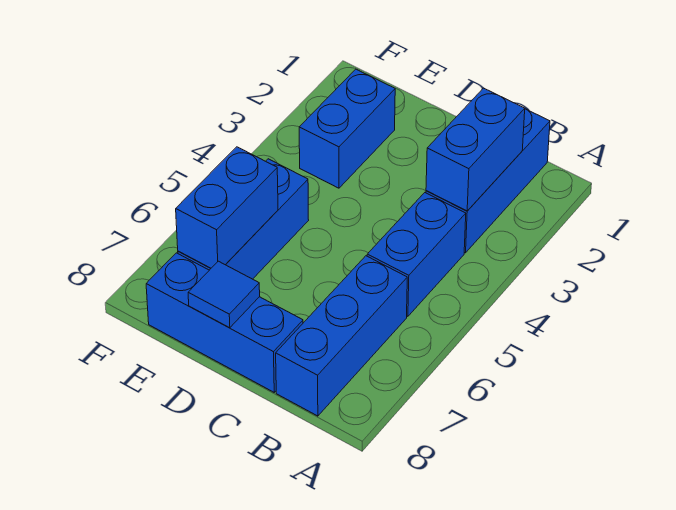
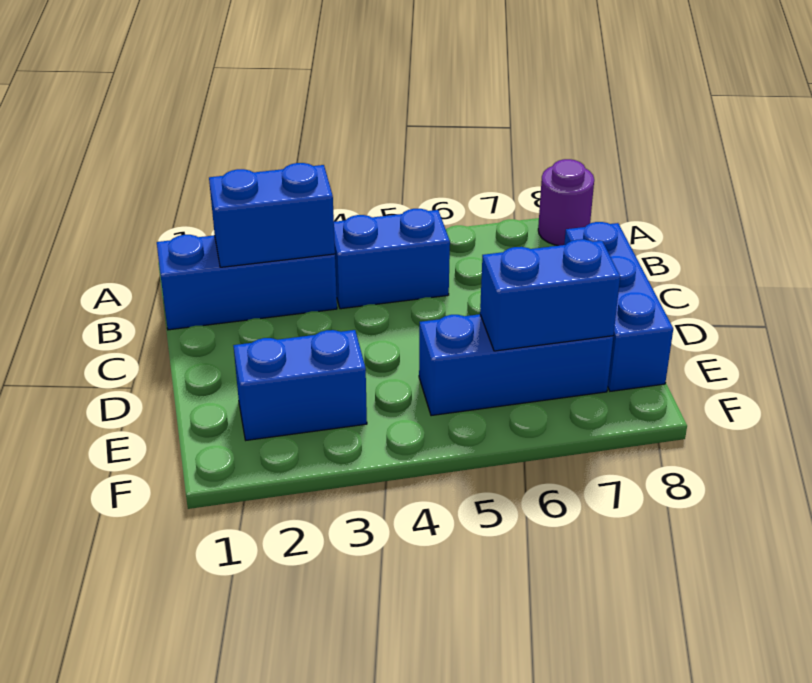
none -> purple 1x1 round brick [538,159,594,246]
blue 1x3 brick [276,256,407,416] -> none
blue 1x1 tile [188,261,260,328] -> none

